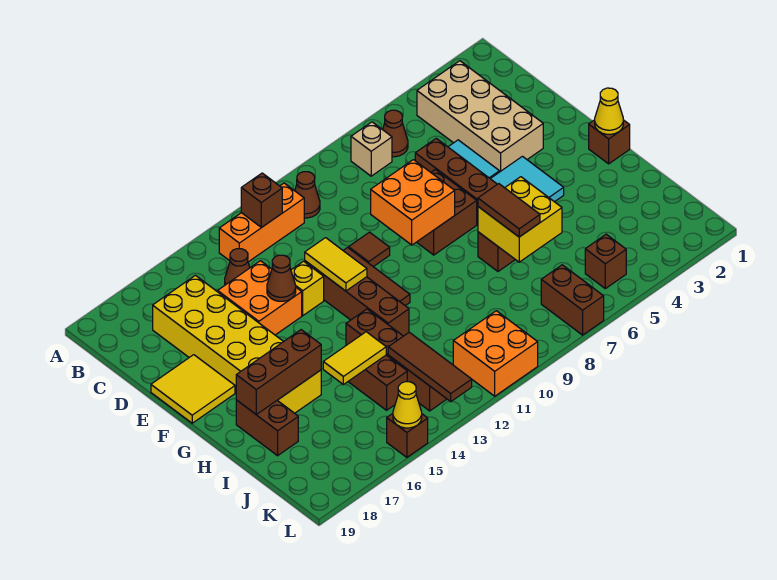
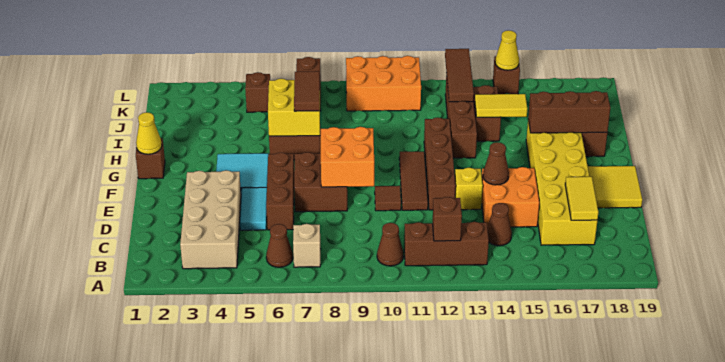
orange 1x3 brick [219,183,304,262] -> brown 1x3 brick [404,222,489,266]
yellow 1x2 tile [305,238,367,291] -> yellow 1x2 tile moved to [565,177,598,220]
orange 2x2 brick [453,311,538,396] -> orange 2x3 brick [346,56,421,111]

